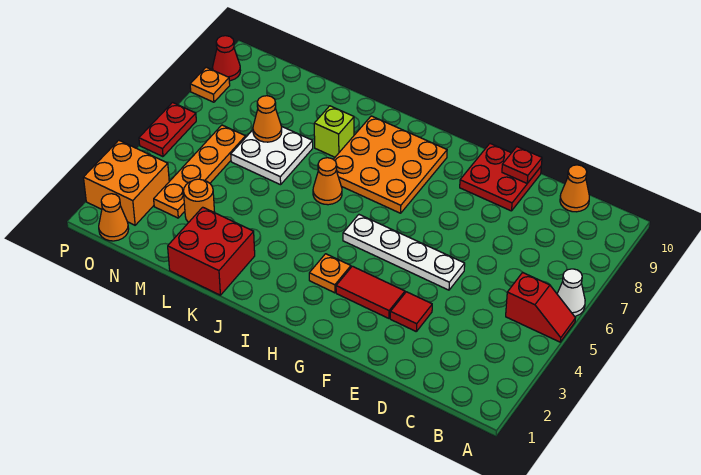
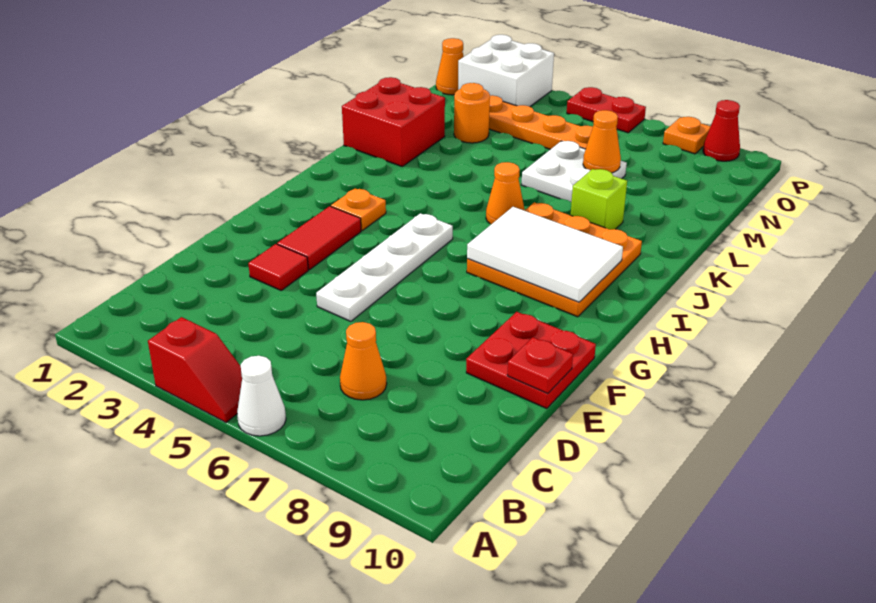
red 1x2 slope [506,272,575,342] -> red 1x2 slope turned to [148,317,242,422]
orange 1x1 cone [560,165,589,212] -> orange 1x1 cone moved to [340,322,387,400]
none -> white 2x3 tile [467,207,623,302]
orange 2x2 brick [83,140,169,225] -> white 2x2 brick [458,35,554,107]

